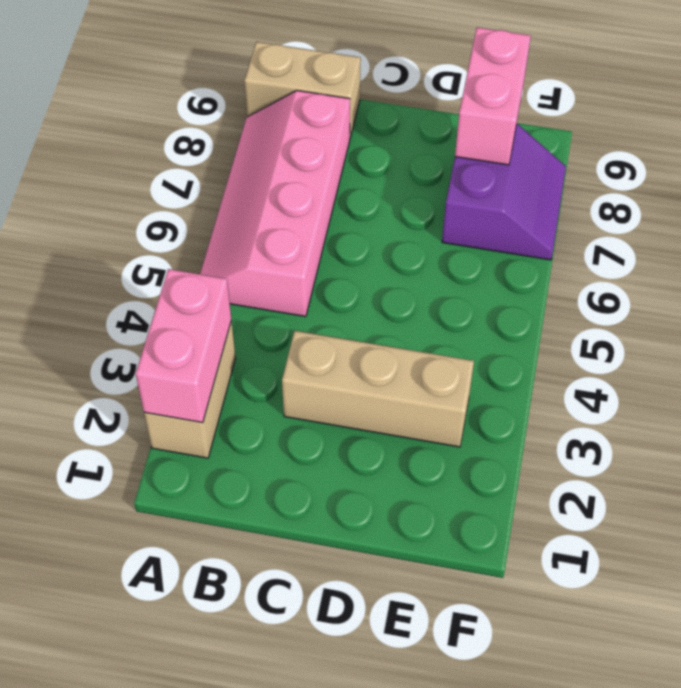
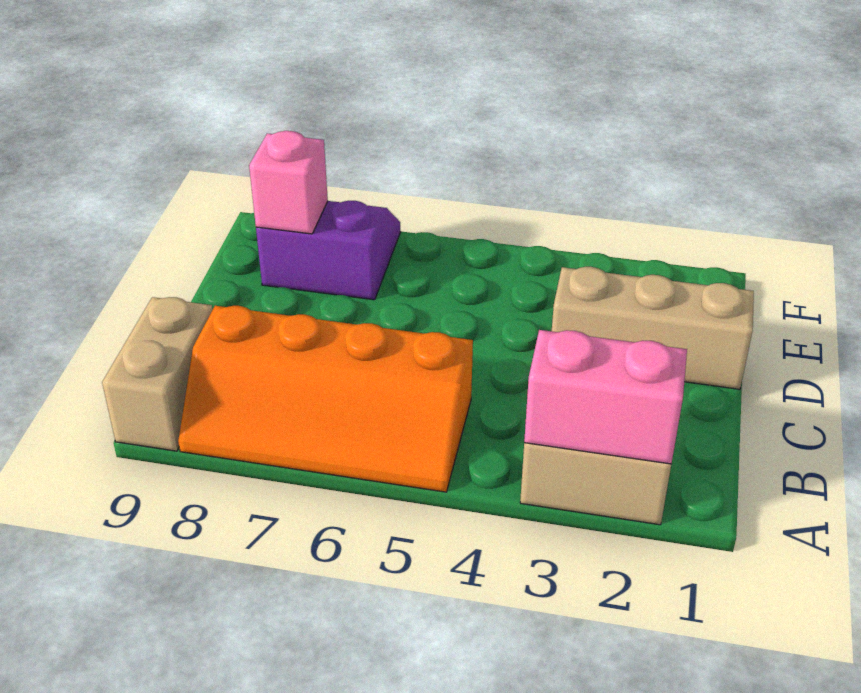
pink 2x4 slope [200,91,350,316] -> orange 2x4 slope [178,306,473,492]
tan 1x3 brick [282,331,474,447] -> tan 1x3 brick turned to [552,267,754,389]
pink 1x2 brick [455,28,531,165] -> pink 1x1 brick [249,131,328,234]

